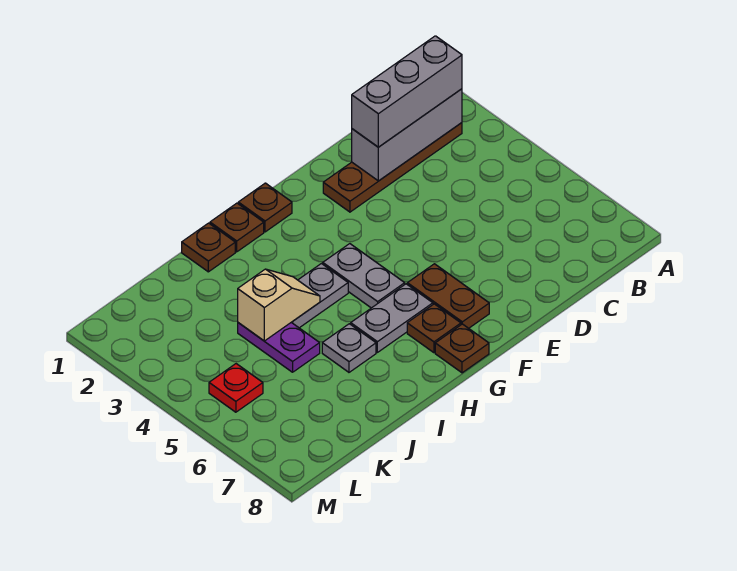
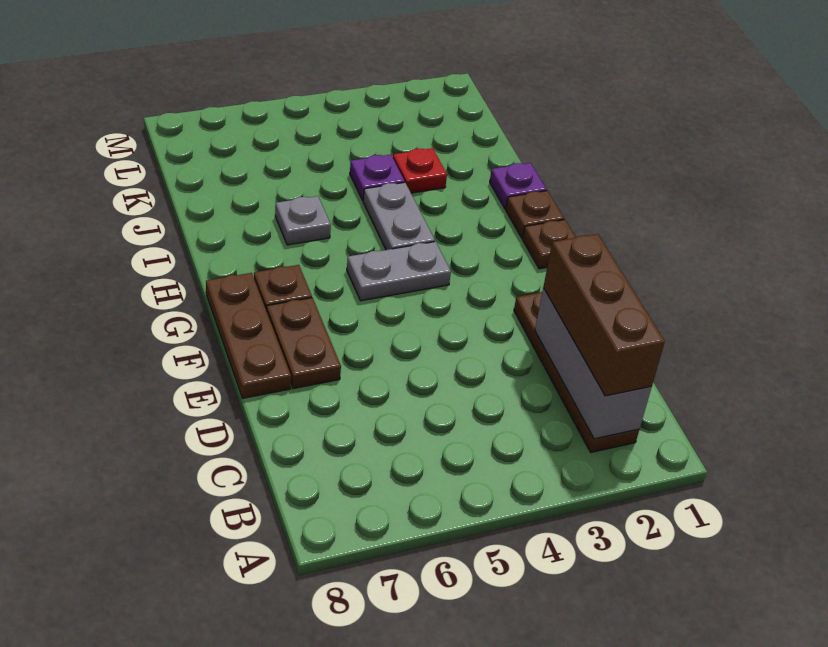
grey 1x3 brick [352,36,462,147] -> brown 1x3 brick [543,234,665,396]
brown 1x2 plate [407,264,489,328] -> brown 1x2 plate turned to [267,298,341,389]
grey 1x2 plate [351,284,433,352] -> none
brown 1x1 plate [435,324,489,373] -> brown 1x3 plate [206,273,291,398]
brown 1x1 plate [182,223,235,272] -> purple 1x1 plate [490,163,547,209]
tan 1x2 slope [238,269,320,341] -> none
purple 1x2 plate [238,323,320,372] -> purple 1x1 plate [350,155,405,201]
red 1x1 plate [209,364,263,412] -> red 1x1 plate moved to [393,148,447,193]

